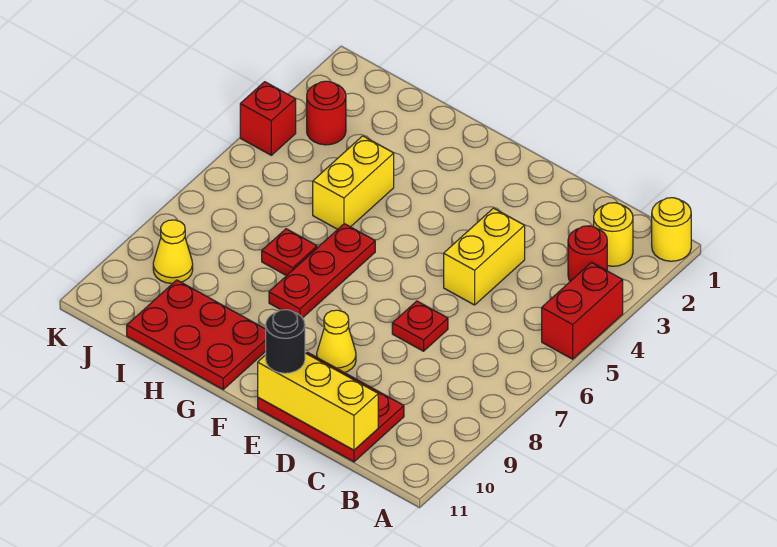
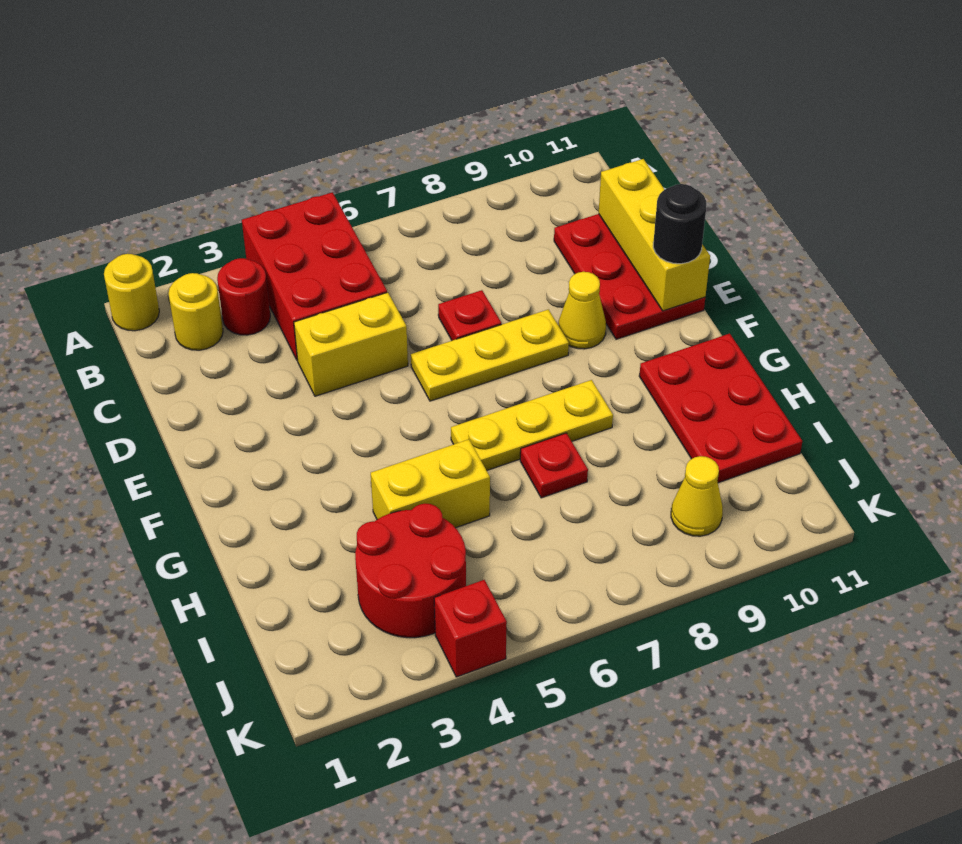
red 1x2 brick [542,262,623,359] -> red 2x3 brick [242,192,387,361]
none -> yellow 1x3 plate [411,309,569,401]
red 1x3 plate [269,224,375,318] -> yellow 1x3 plate [451,380,613,470]
red 1x1 round brick [307,81,346,145] -> red 2x2 round brick [355,504,466,638]

